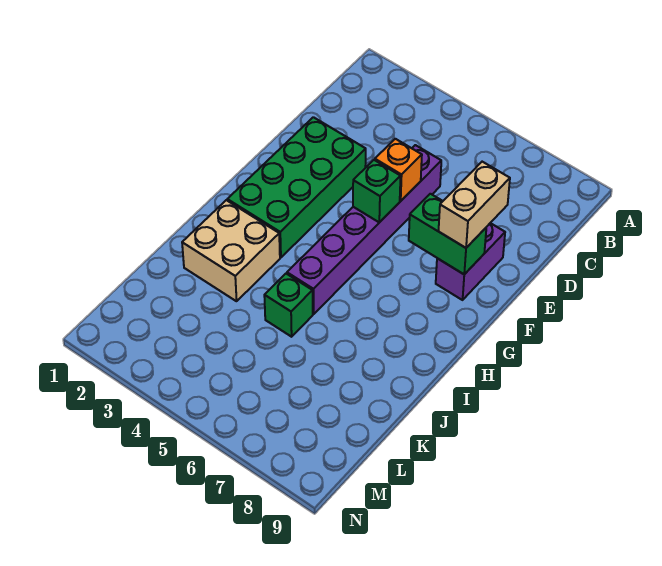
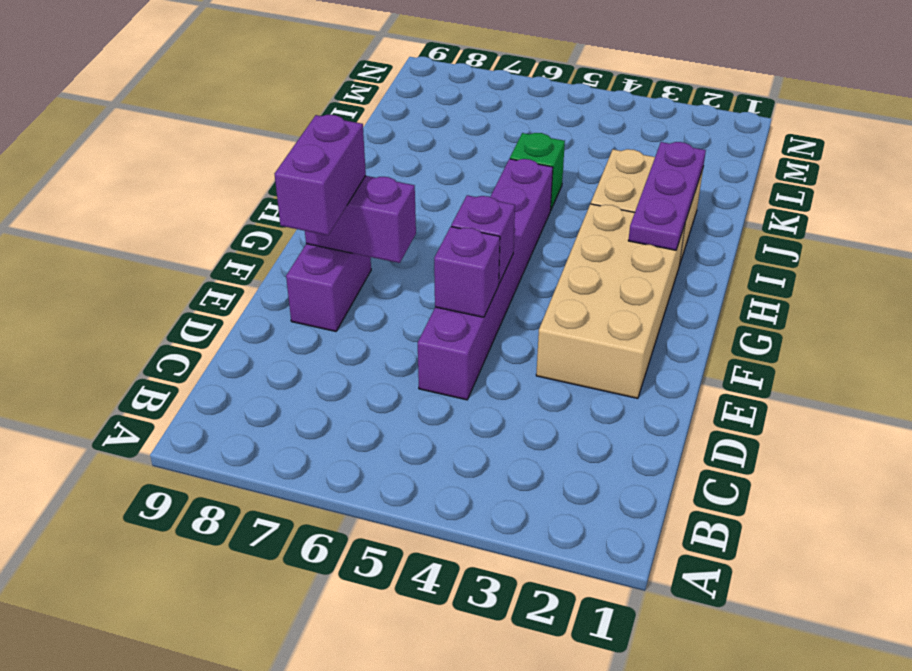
green 2x4 brick [227,117,366,258] -> tan 2x4 brick [536,204,685,398]
orange 1x1 brick [375,139,422,201] -> purple 1x1 brick [434,227,500,317]
tan 1x2 brick [439,162,510,248] -> purple 1x2 brick [275,115,366,235]
green 1x1 brick [353,160,401,223] -> purple 1x1 brick [451,195,515,283]
green 1x2 brick [409,194,486,274] -> purple 1x2 brick [305,176,416,263]
none -> purple 1x3 plate [628,142,706,250]

